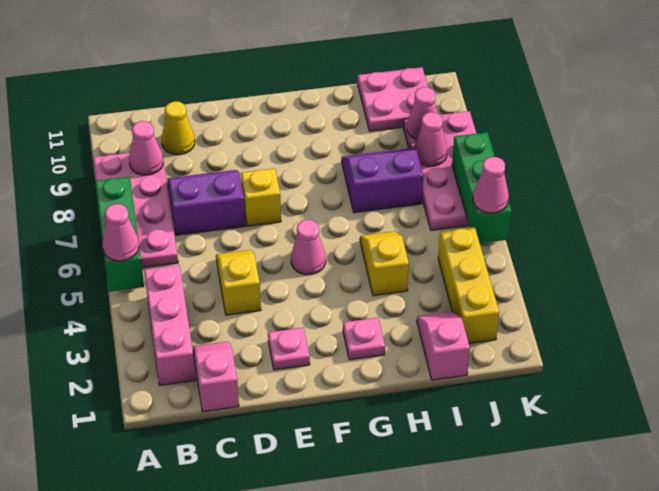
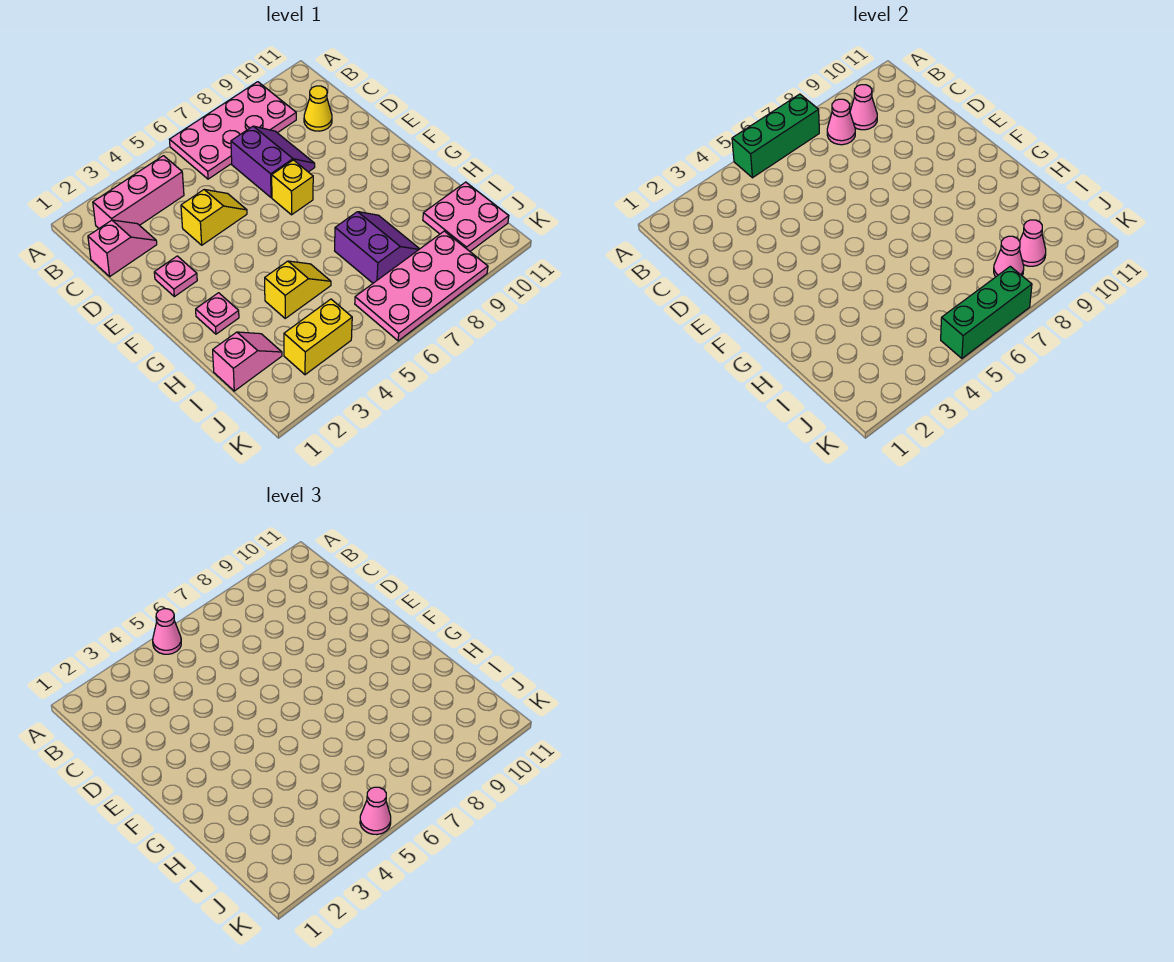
pink 1x1 cone [291,220,326,275] -> pink 1x1 cone moved to [827,99,855,145]
yellow 1x3 brick [438,227,499,343] -> yellow 1x2 brick [284,299,352,375]

